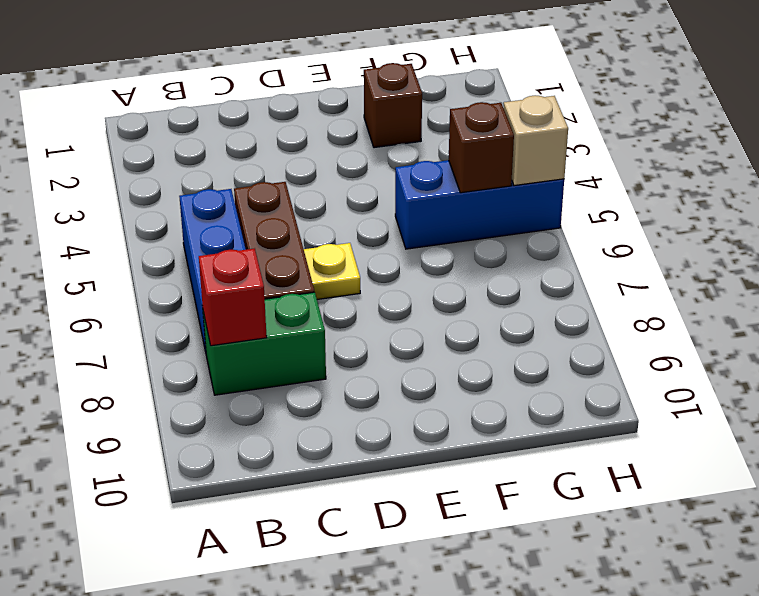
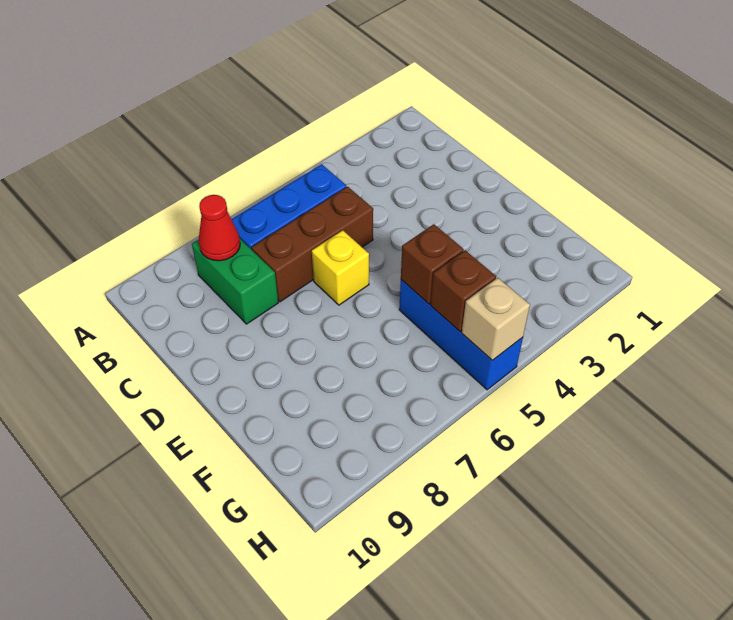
red 1x1 brick [199,248,267,346] -> red 1x1 cone [199,195,240,261]
yellow 1x1 plate [304,243,360,299] -> yellow 1x1 brick [312,230,369,305]
brown 1x1 brick [364,63,422,148] -> brown 1x1 brick moved to [401,224,464,304]

